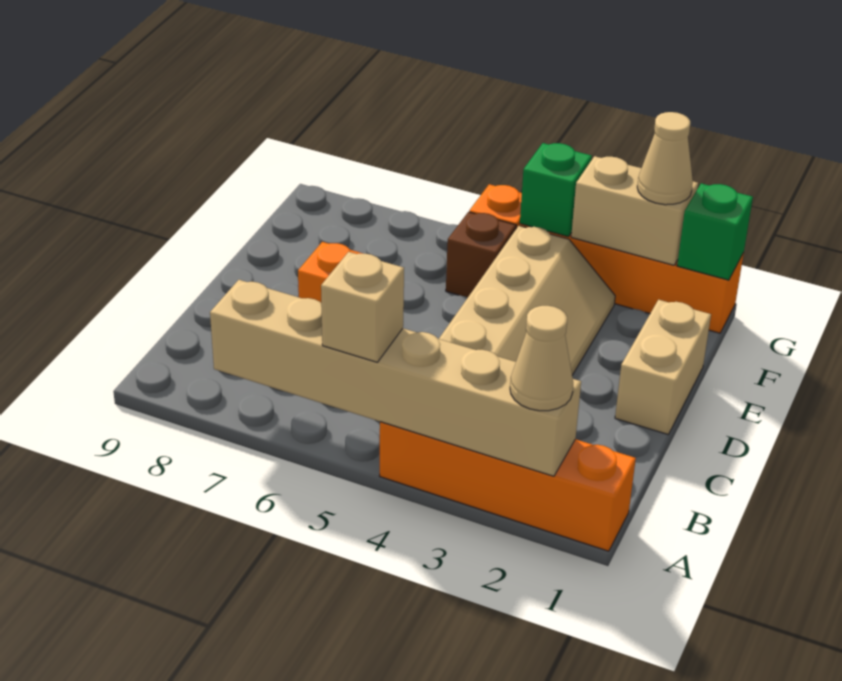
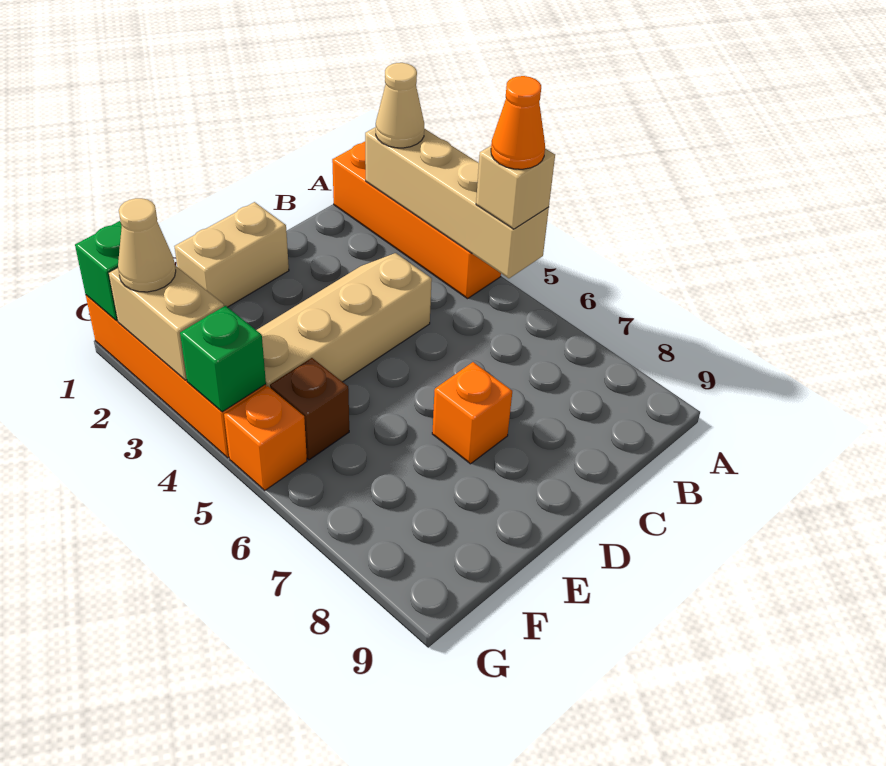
tan 1x6 brick [210,280,581,476] -> tan 1x4 brick [365,127,549,278]
none -> orange 1x1 cone [491,76,545,169]

